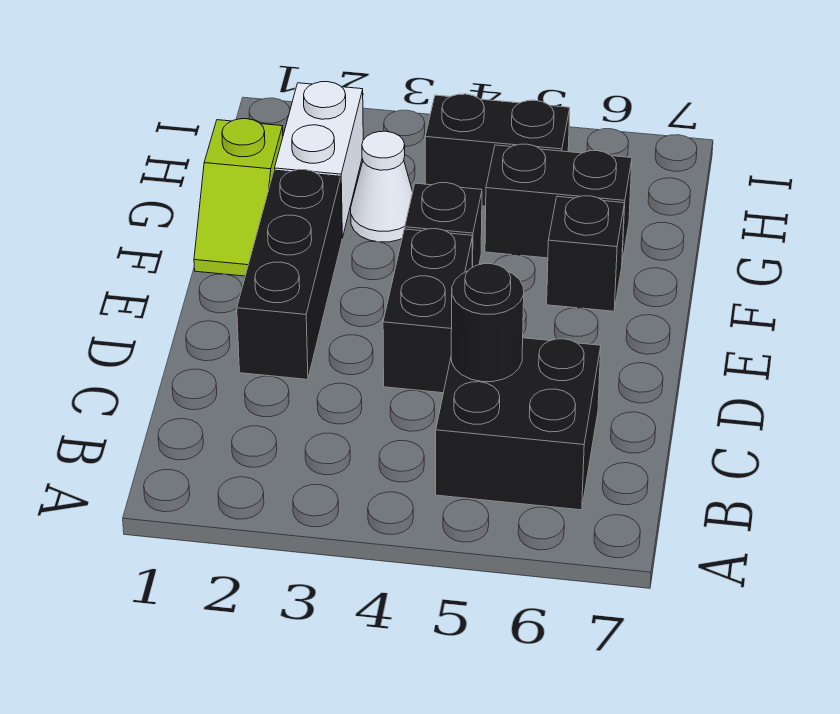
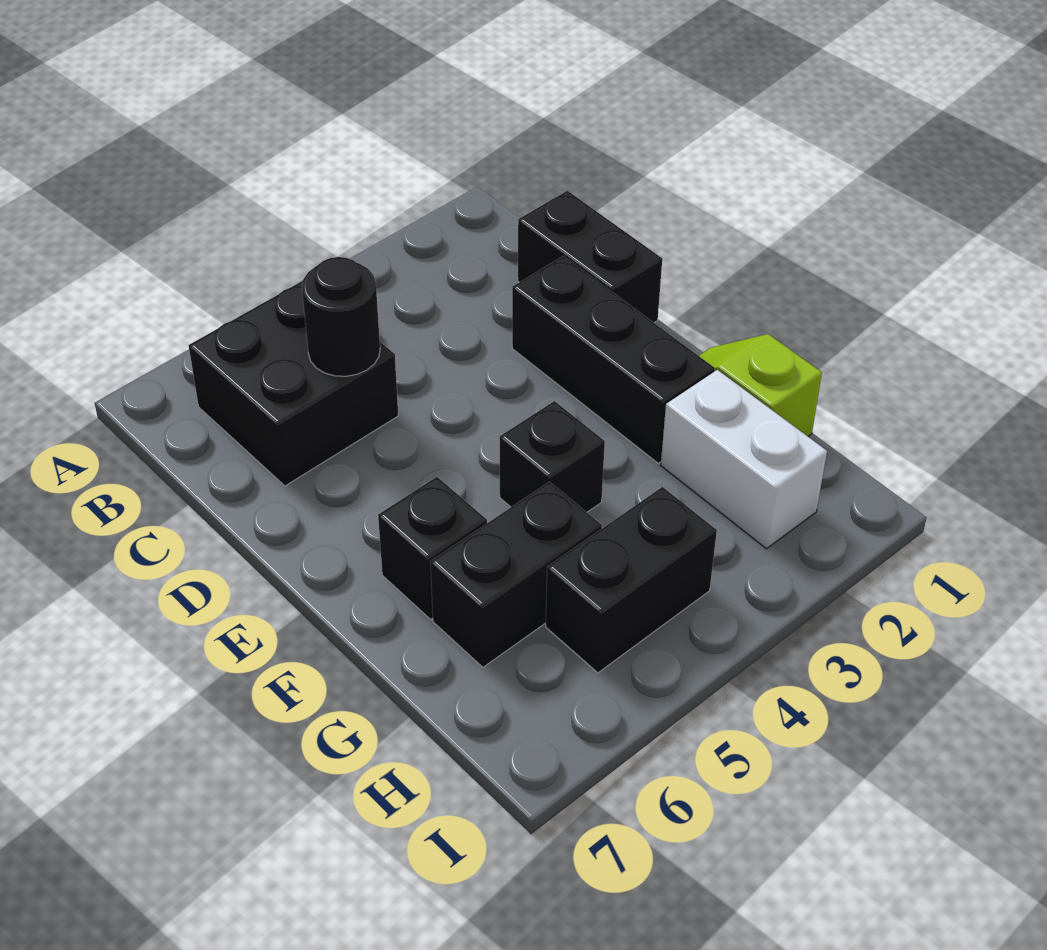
black 1x2 brick [383,229,473,393] -> black 1x2 brick moved to [518,191,662,322]
white 1x1 cone [351,131,413,242] -> none

